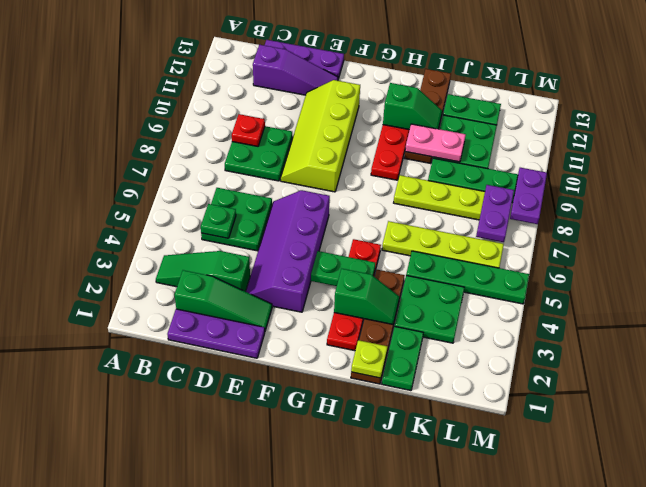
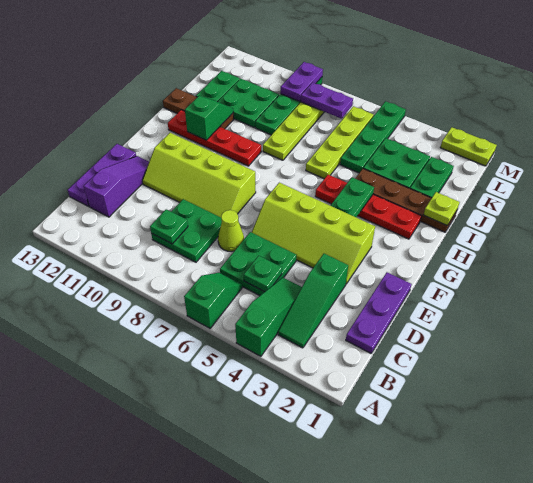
green 1x3 slope [174,270,272,331] -> green 1x3 slope moved to [235,278,302,356]
red 1x1 plate [232,114,265,146] -> green 1x1 plate [150,209,188,244]
none -> lime 1x1 cone [218,210,244,251]
purple 2x4 slope [246,190,330,312] -> lime 2x4 slope [252,182,375,284]
green 1x2 slope [334,269,399,324] -> green 1x2 slope moved to [184,273,242,328]
brown 1x4 plate [404,69,451,164] -> brown 1x3 plate [163,88,234,129]
pink 1x2 plate [405,124,466,162] -> none
green 1x2 plate [382,326,423,391] -> green 1x2 plate turned to [410,157,454,198]
none -> lime 1x2 plate [440,127,497,166]
purple 1x2 plate [510,168,547,224] -> purple 1x2 plate turned to [280,62,323,102]

